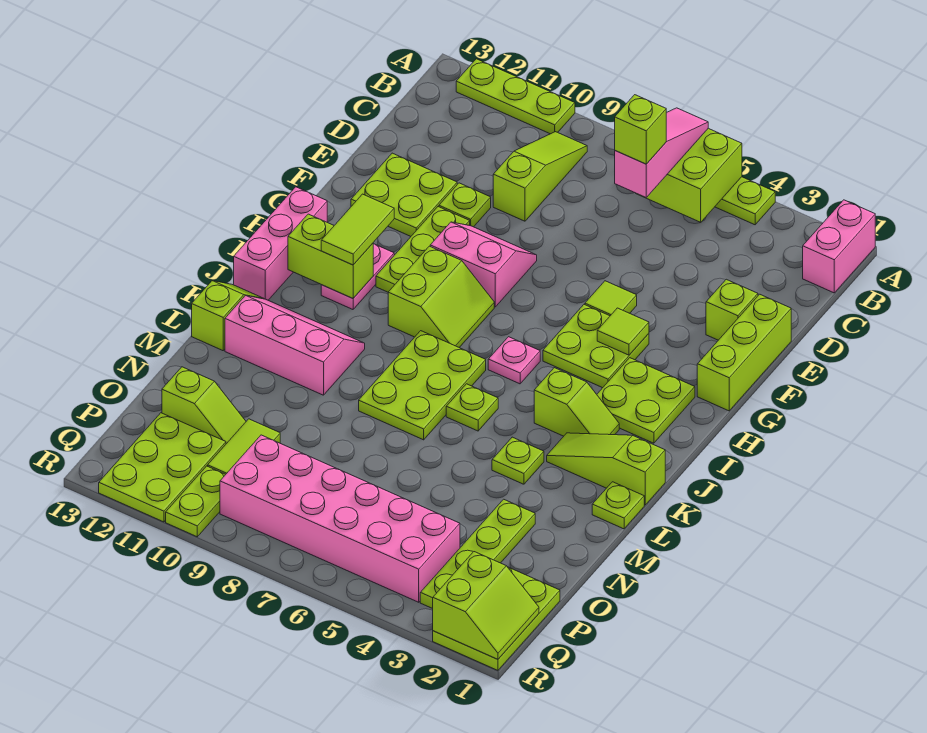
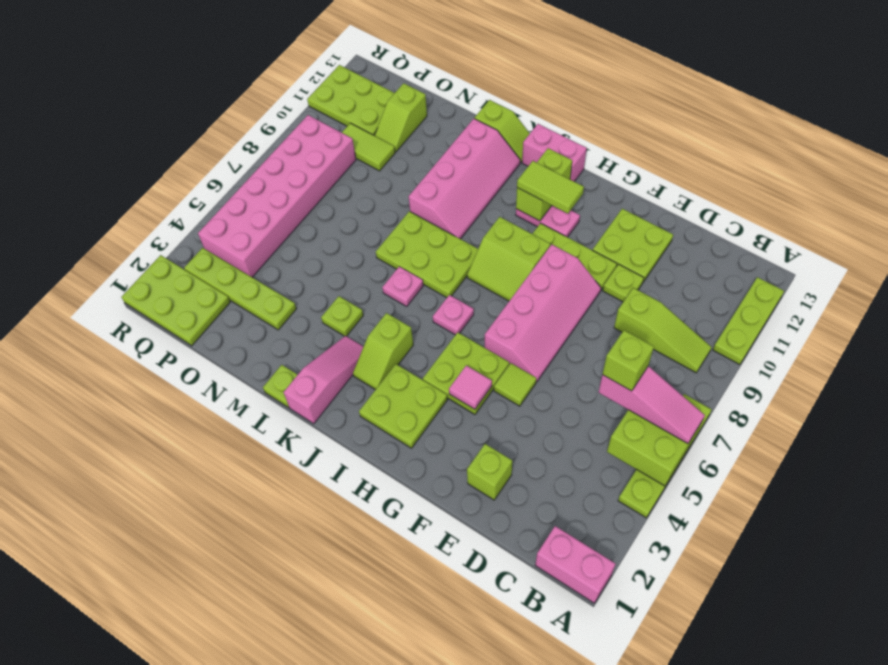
lime 1x3 brick [697,294,791,411] -> none
pink 2x2 slope [430,222,537,307] -> pink 2x4 slope [485,244,601,382]
lime 1x1 tile [597,308,649,355] -> pink 1x1 tile [449,366,492,409]
pink 1x3 brick [234,187,327,300] -> pink 1x2 brick [522,124,587,182]
lime 1x3 slope [547,433,665,505] -> pink 1x3 slope [284,336,364,424]
lime 1x1 plate [446,384,498,431] -> pink 1x1 plate [382,267,423,306]
pink 2x3 slope [225,295,365,395] -> pink 2x4 slope [409,119,520,239]
lime 2x2 slope [433,552,539,659] -> none
lime 1x2 plate [166,466,226,537] -> none

